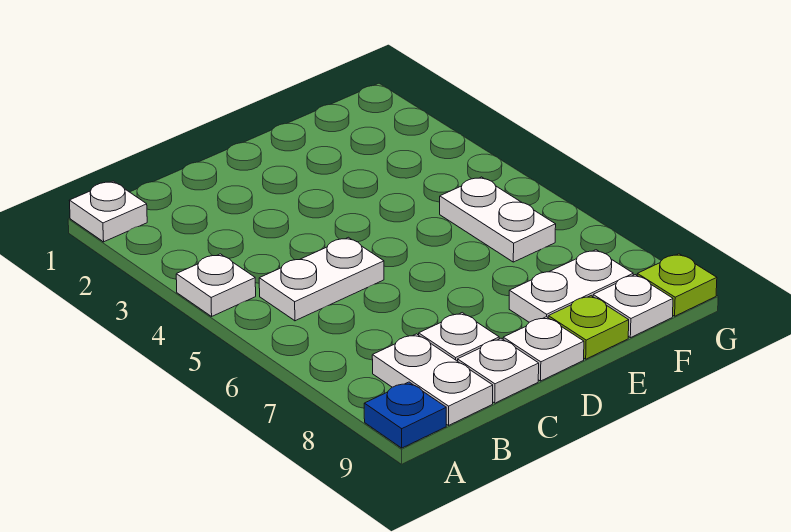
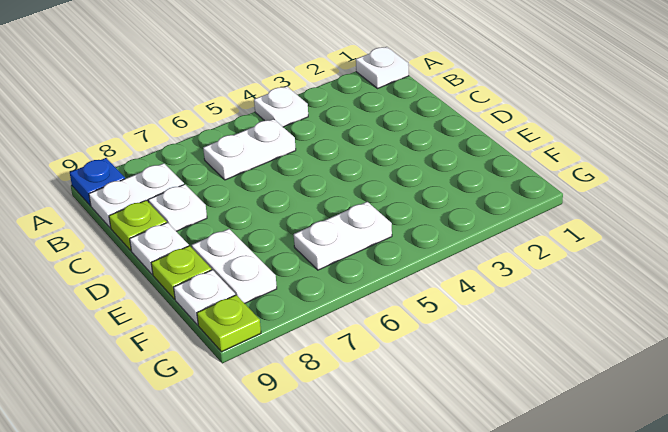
white 1x2 plate [259,237,384,321] -> white 1x2 plate turned to [203,119,296,180]
white 1x1 plate [458,338,539,403] -> lime 1x1 plate [109,200,167,251]

